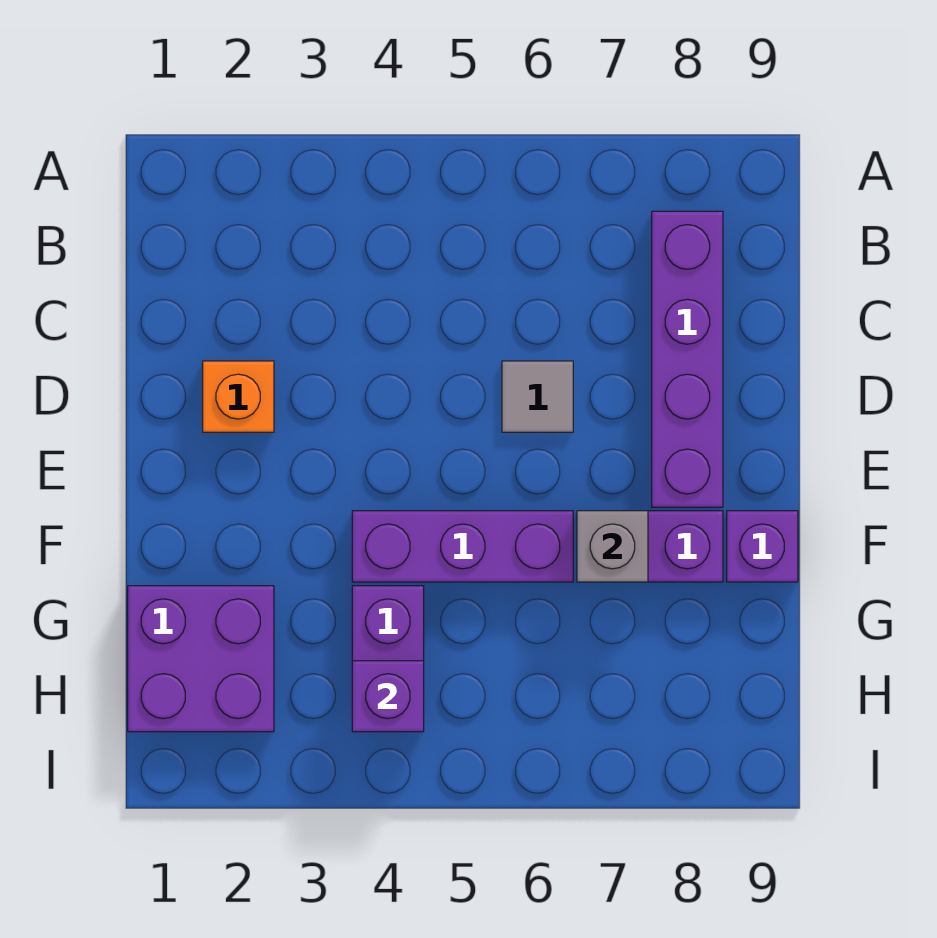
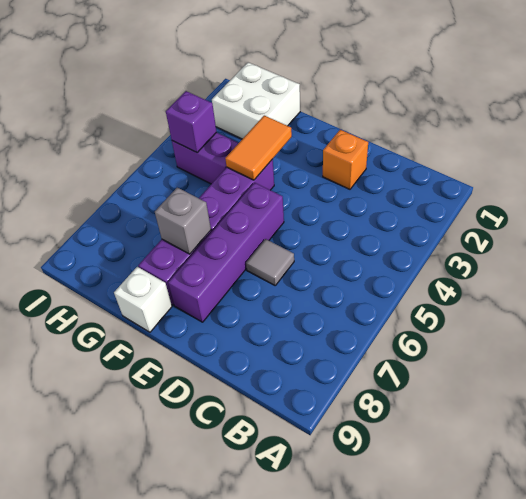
purple 1x4 brick [652,211,723,507] -> purple 1x4 brick turned to [168,183,284,322]
none -> orange 1x2 tile [225,116,292,180]
purple 1x1 brick [727,511,798,582] -> white 1x1 brick [114,267,172,332]
purple 2x2 brick [128,586,274,732] -> white 2x2 brick [212,62,300,139]

